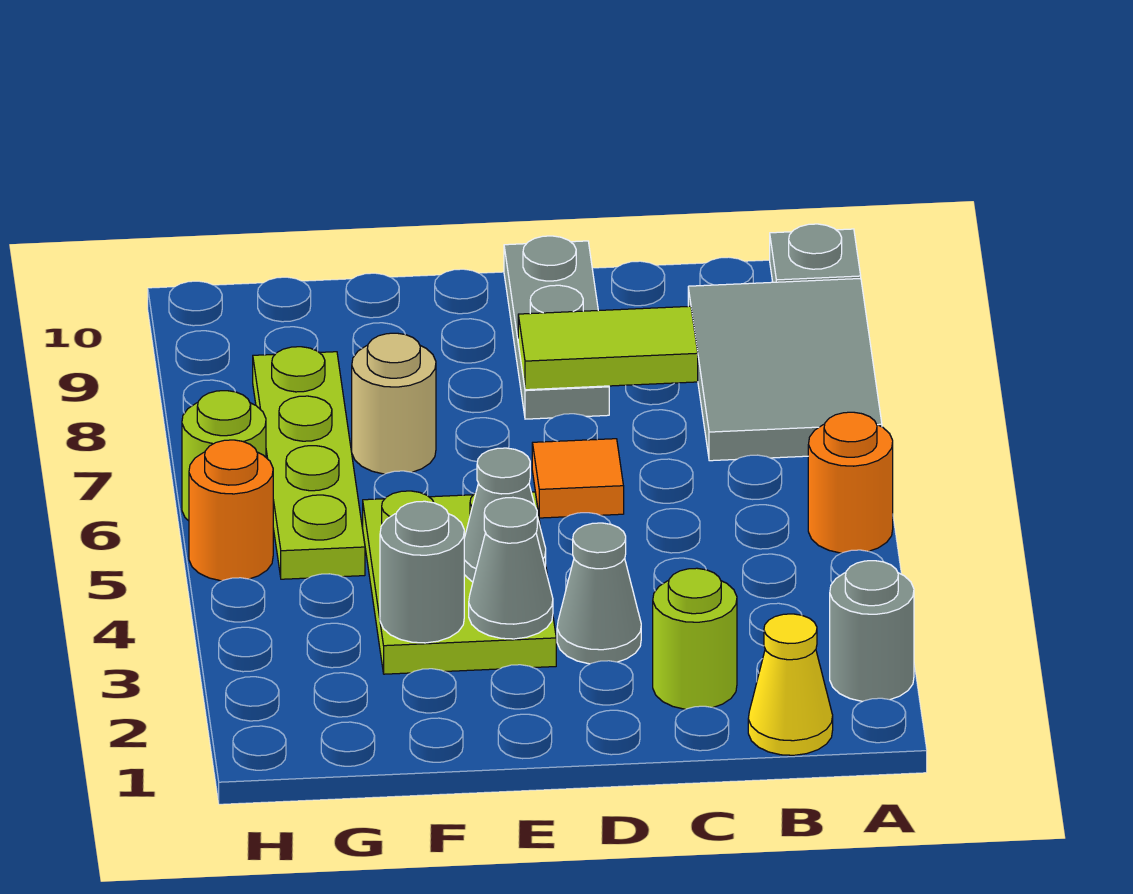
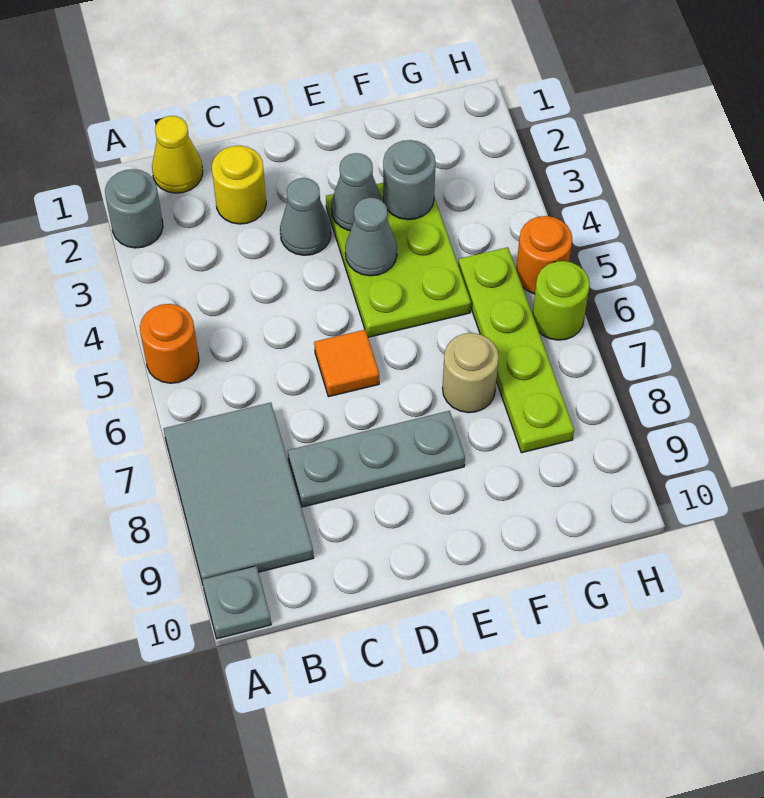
lime 1x1 round brick [653,568,737,709] -> yellow 1x1 round brick [212,146,266,224]
lime 1x2 tile [518,306,698,390] -> none
grey 1x3 plate [504,236,609,419] -> grey 1x3 plate turned to [288,411,465,507]

